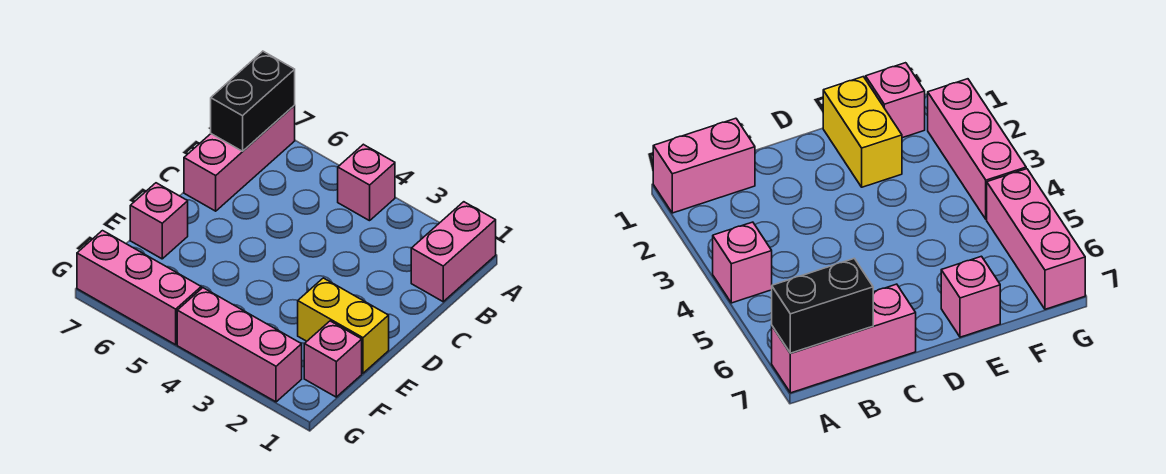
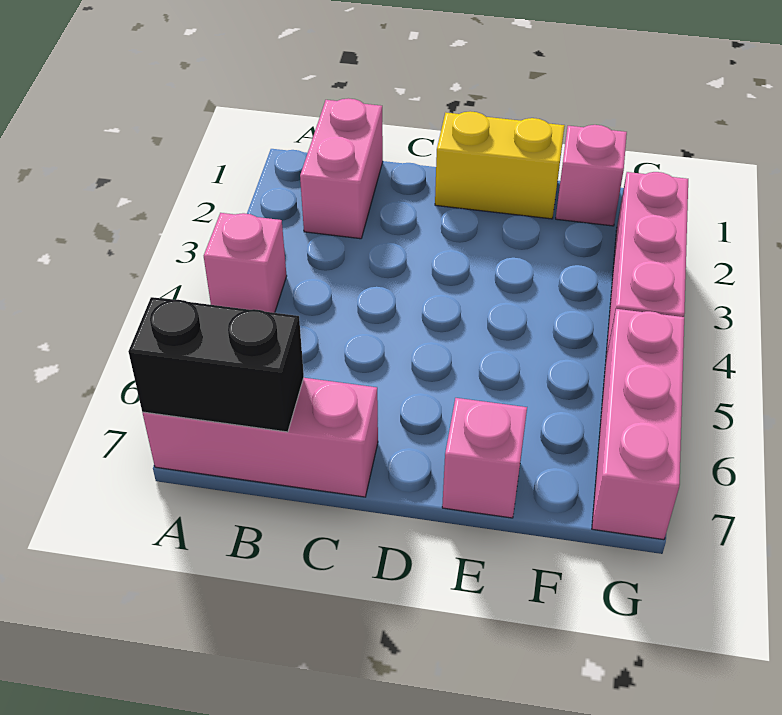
pink 1x2 brick [411,202,496,302] -> pink 1x2 brick turned to [300,98,383,239]
yellow 1x2 brick [298,278,389,373] -> yellow 1x2 brick turned to [435,111,565,219]

